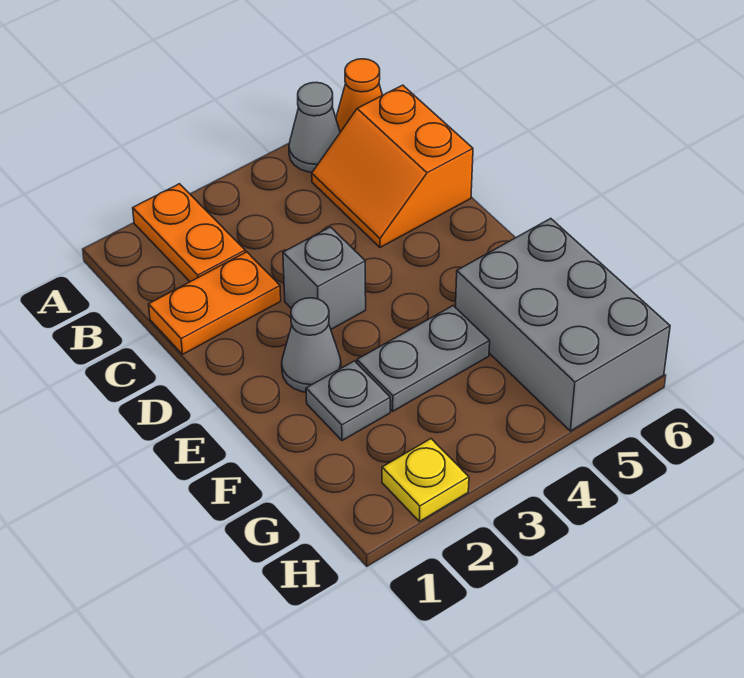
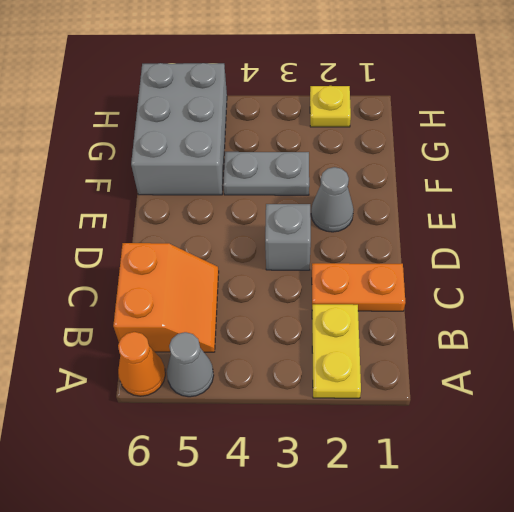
orange 1x2 plate [133,184,245,282] -> yellow 1x2 plate [312,304,361,398]
grey 1x1 plate [306,361,390,441] -> none

